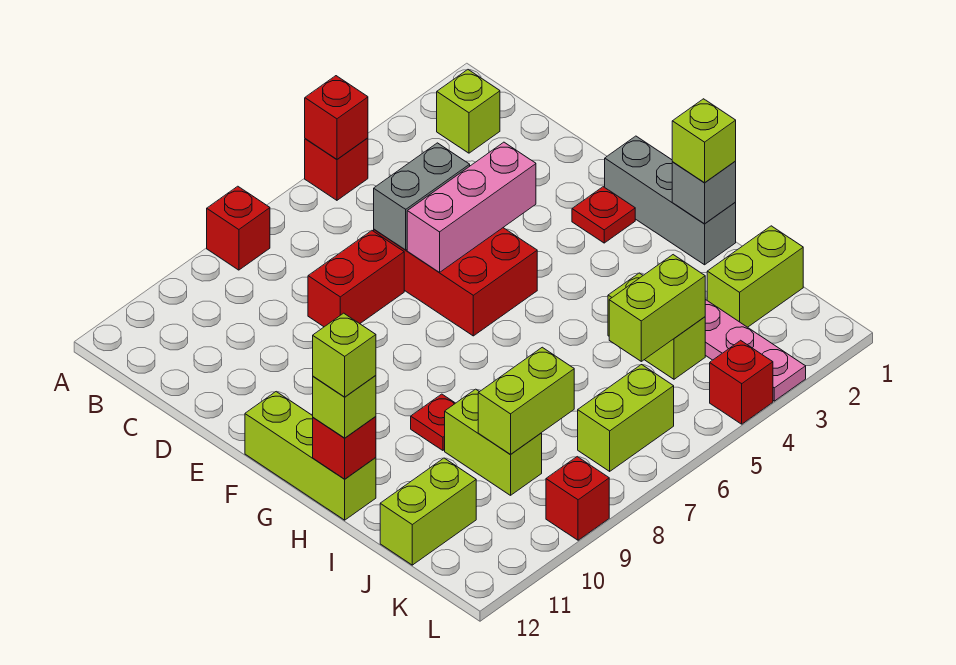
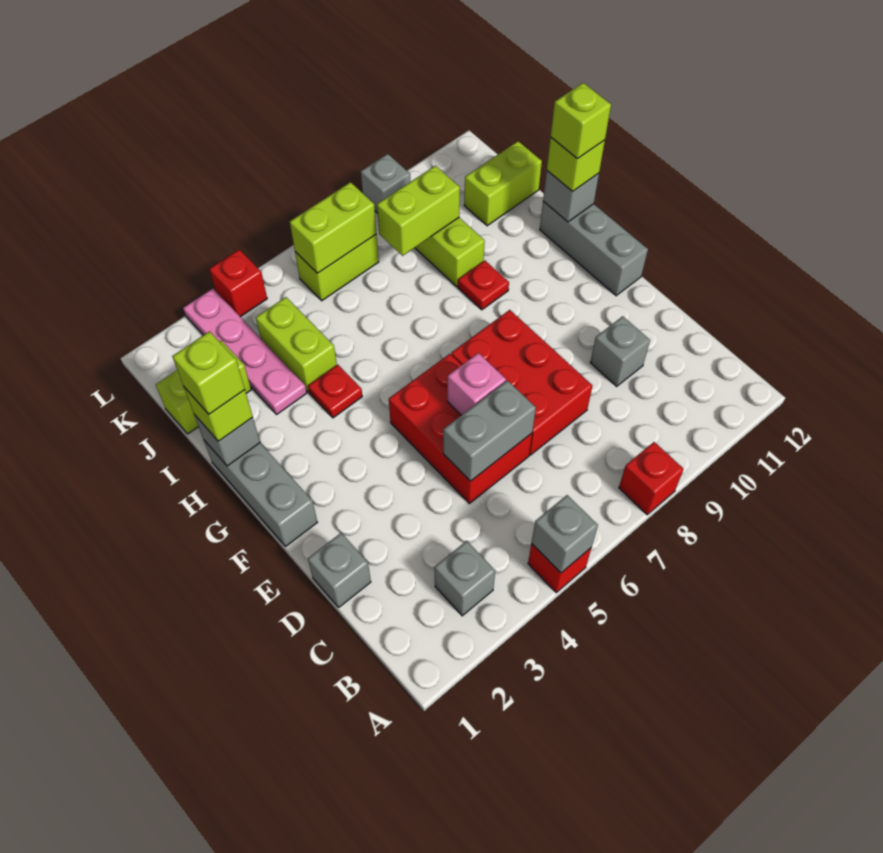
red 1x1 brick [305,76,368,159] -> grey 1x1 brick [531,495,598,573]
lime 1x1 brick [437,70,500,153] -> lime 1x1 brick moved to [172,331,245,414]
none -> grey 1x1 brick [435,541,495,616]
none -> grey 1x1 brick [308,533,371,607]
red 1x2 brick [308,231,404,327] -> red 2x3 brick [451,310,592,455]
none -> grey 1x1 brick [590,316,650,387]
pink 1x3 brick [407,142,536,272] -> pink 1x1 brick [447,353,506,415]
red 1x1 plate [572,187,635,243] -> red 1x1 plate moved to [308,365,362,418]
lime 1x3 brick [245,392,376,520] -> grey 1x3 brick [540,201,648,296]
red 1x1 brick [313,417,376,479] -> grey 1x1 brick [543,171,599,222]
lime 1x2 brick [609,255,705,361] -> lime 1x2 brick moved to [290,182,376,273]
red 1x1 brick [546,457,609,540] -> grey 1x1 brick [361,154,411,212]

